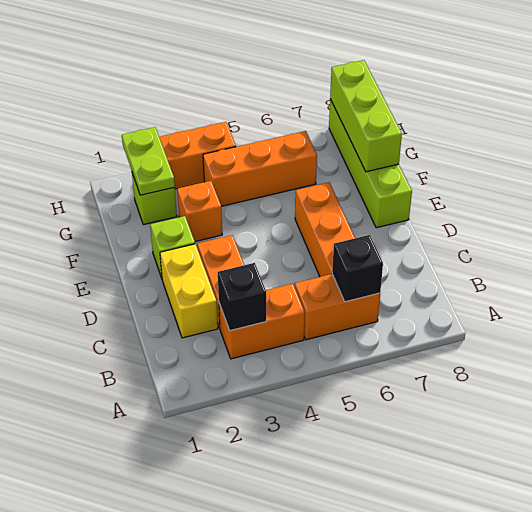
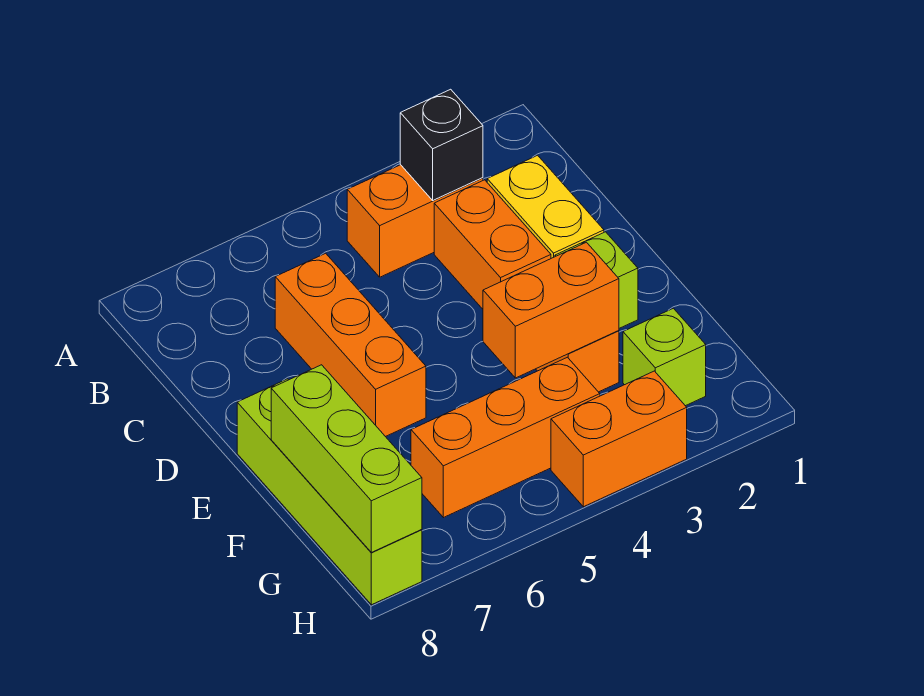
orange 1x2 brick [295,274,380,340] -> orange 1x2 brick moved to [483,242,619,378]
black 1x1 brick [332,235,383,302] -> none
lime 1x2 plate [122,127,175,195] -> none

